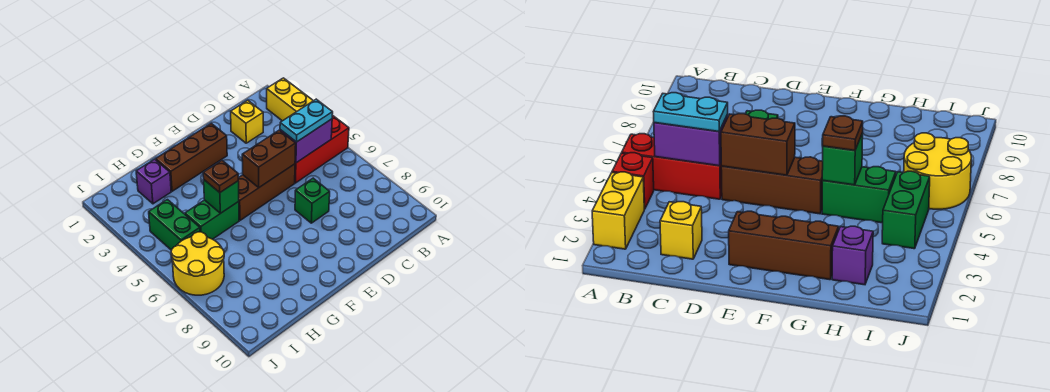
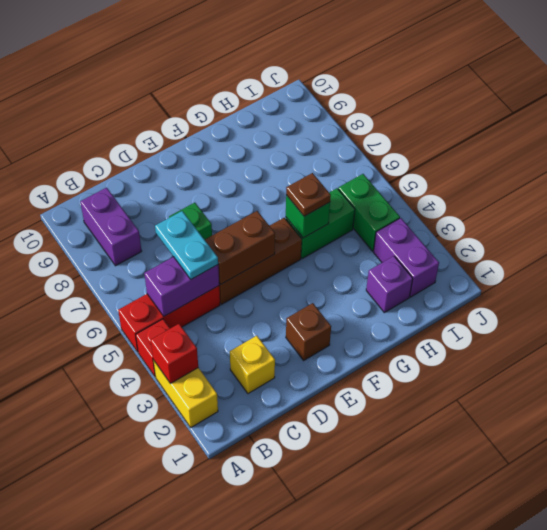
none -> red 1x1 brick [151,324,198,384]
cyan 1x2 plate [280,99,333,142] -> cyan 1x2 plate turned to [155,211,218,279]
none -> purple 1x2 brick [80,187,142,266]
brown 1x3 brick [156,123,227,191] -> brown 1x1 brick [286,303,331,360]
none -> purple 1x2 brick [373,218,439,297]
yellow 2x2 round brick [171,232,224,295] -> none

